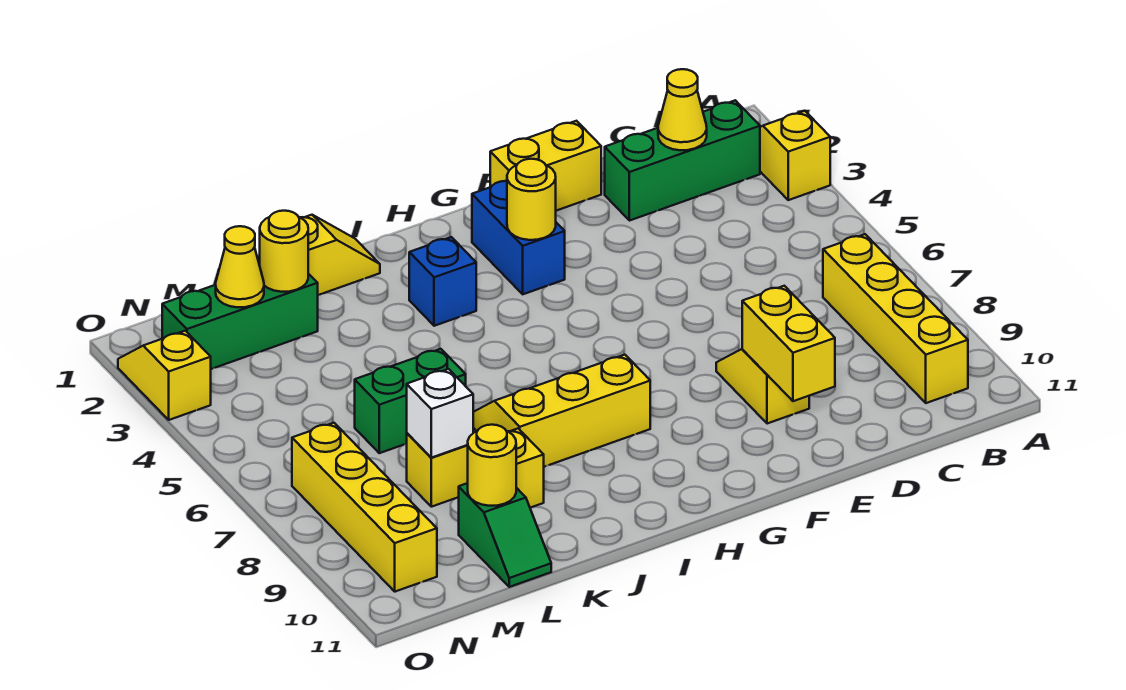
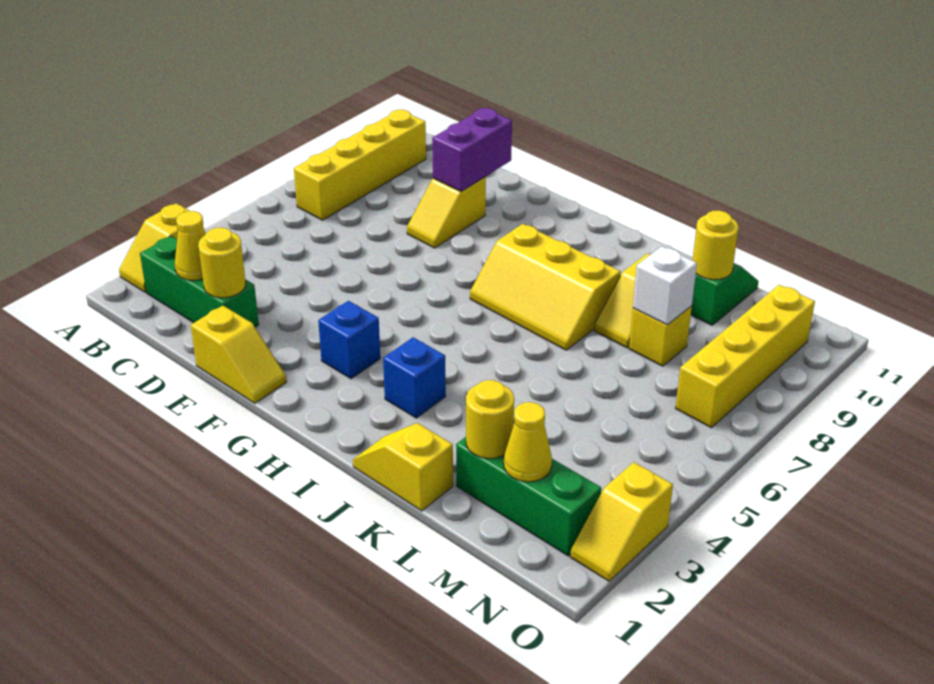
yellow 1x2 brick [490,121,601,211] -> yellow 1x2 slope [191,306,286,403]
yellow 1x2 brick [742,286,835,401] -> purple 1x2 brick [432,108,512,191]
blue 1x2 brick [472,181,565,294] -> blue 1x1 brick [318,301,380,379]
yellow 1x1 round brick [507,159,556,240] -> yellow 1x1 round brick moved to [198,228,246,298]
green 1x2 brick [355,349,466,453] -> none

